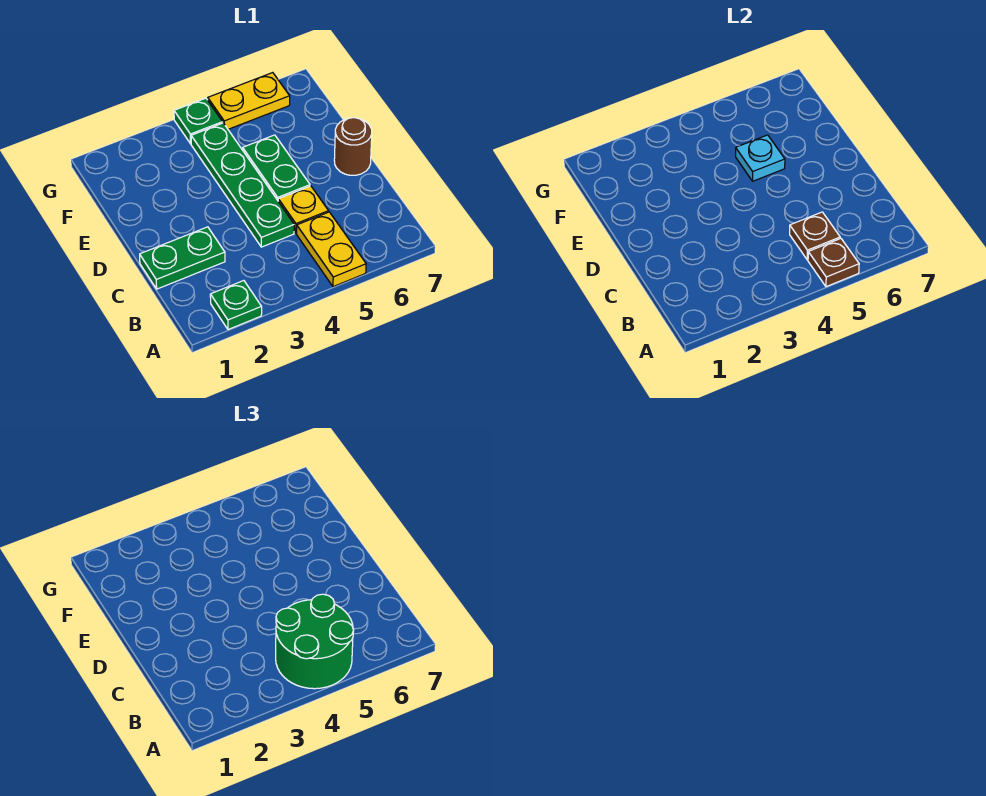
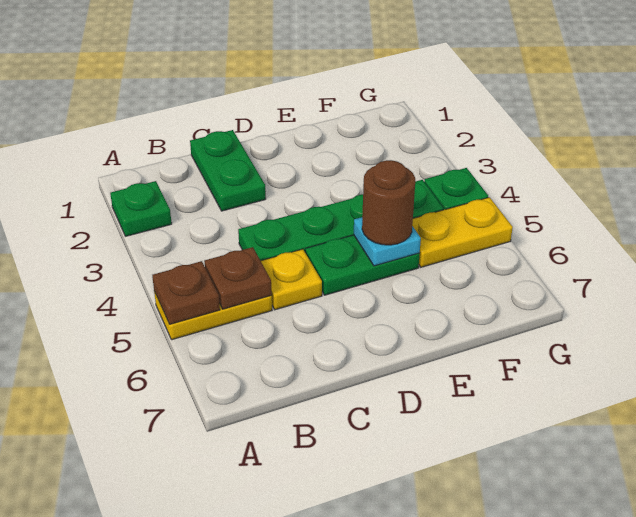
green 2x2 round brick [276,594,354,689] -> none
brown 1x1 round brick [334,118,372,175] -> brown 1x1 round brick moved to [362,160,415,245]
yellow 1x2 plate [208,73,290,129] -> yellow 1x2 plate turned to [412,197,513,267]

